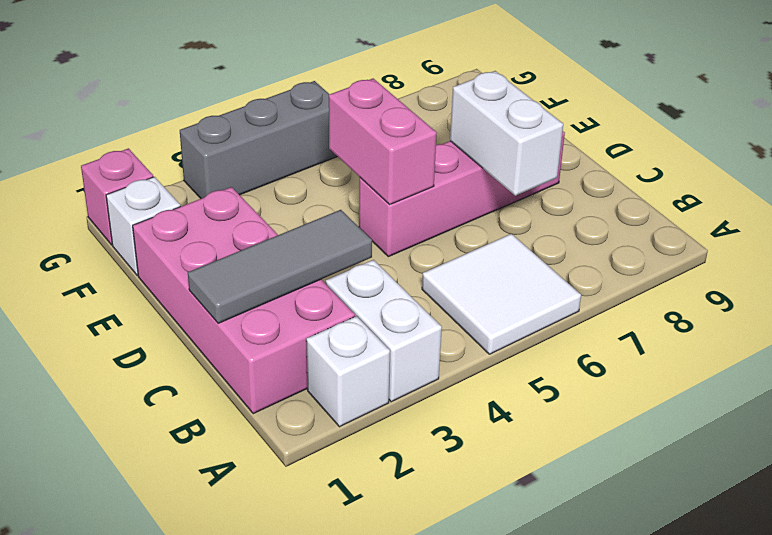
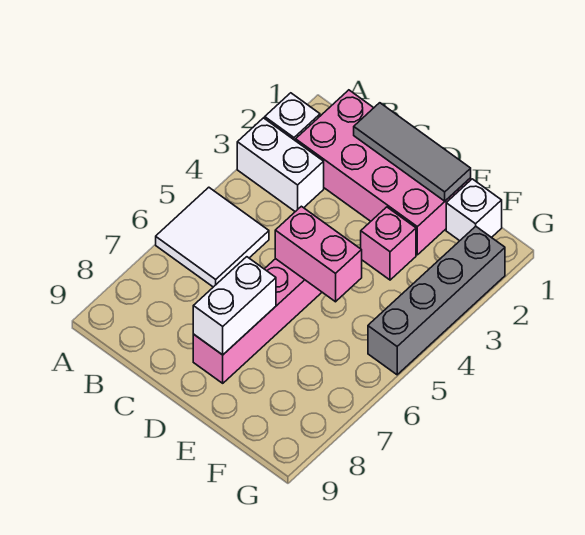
grey 1x3 tile [188,210,372,323] -> grey 1x3 tile turned to [354,103,471,201]
white 1x2 brick [450,71,563,196] -> white 1x2 brick turned to [193,257,276,355]
pink 1x1 brick [81,148,153,245] -> pink 1x1 brick moved to [361,207,416,280]
grey 1x3 brick [180,81,338,199] -> grey 1x4 brick [368,226,505,375]

